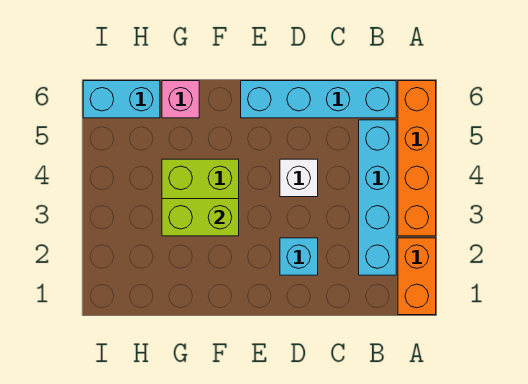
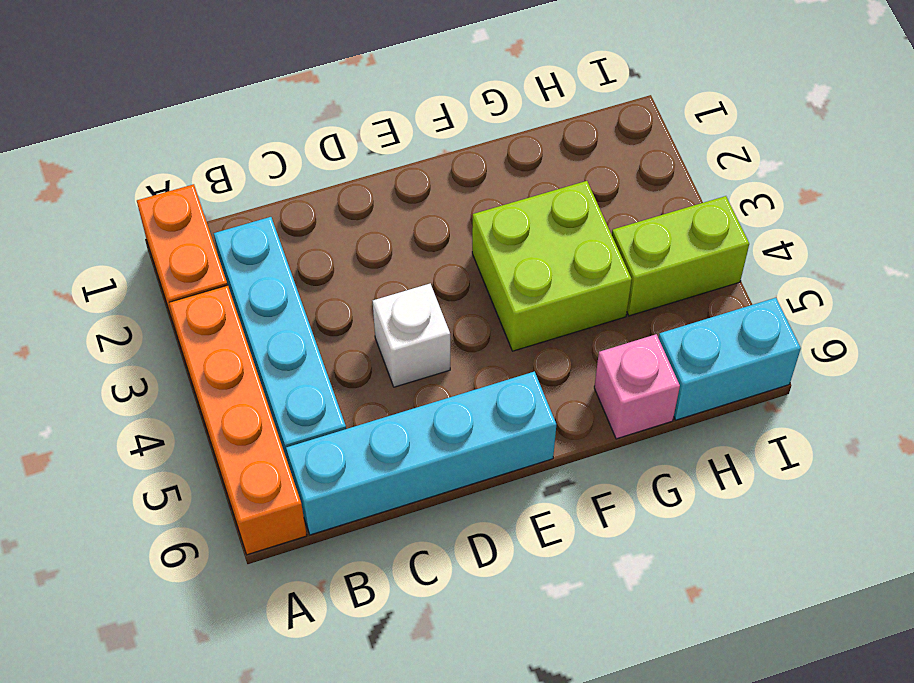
cyan 1x1 brick [280,238,318,275] -> none
lime 1x2 brick [162,199,239,236] -> lime 1x2 brick moved to [612,196,749,316]

